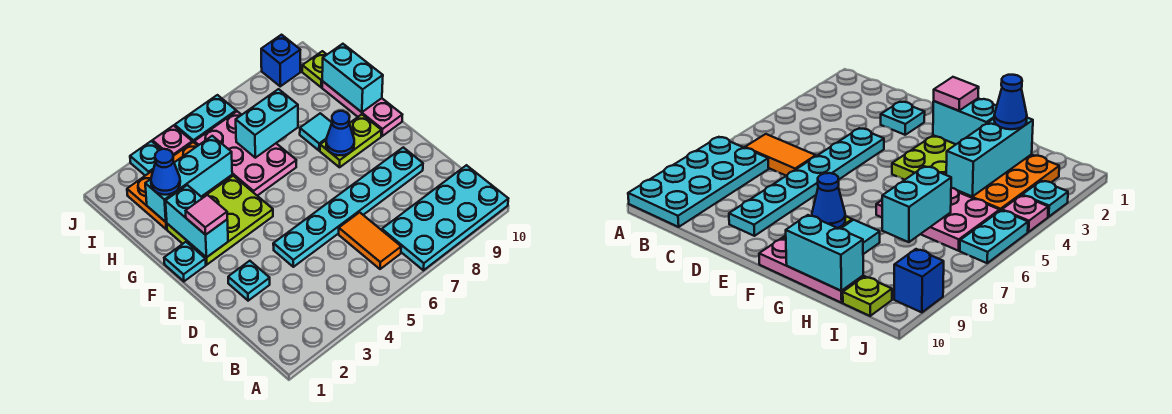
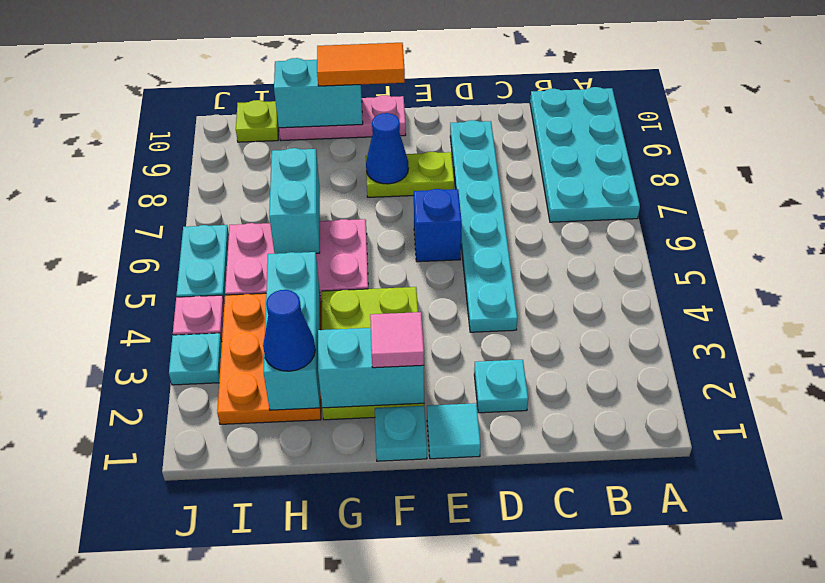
orange 1x2 tile [339,212,401,269] -> orange 1x2 tile moved to [317,43,405,86]
lime 1x2 plate [320,114,381,167] -> lime 1x2 plate turned to [366,152,454,197]
cyan 1x1 tile [300,113,332,151] -> cyan 1x1 tile moved to [427,403,481,459]
blue 1x1 brick [261,35,300,86] -> blue 1x1 brick moved to [414,189,462,262]

